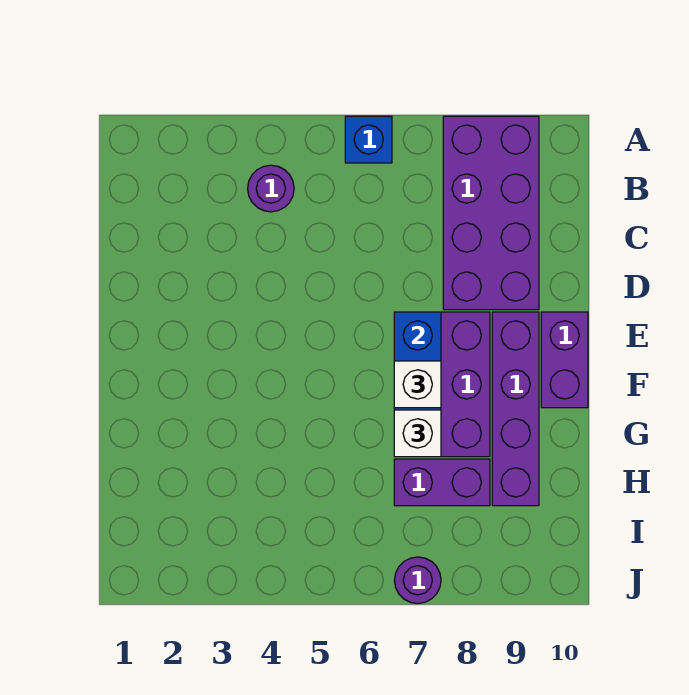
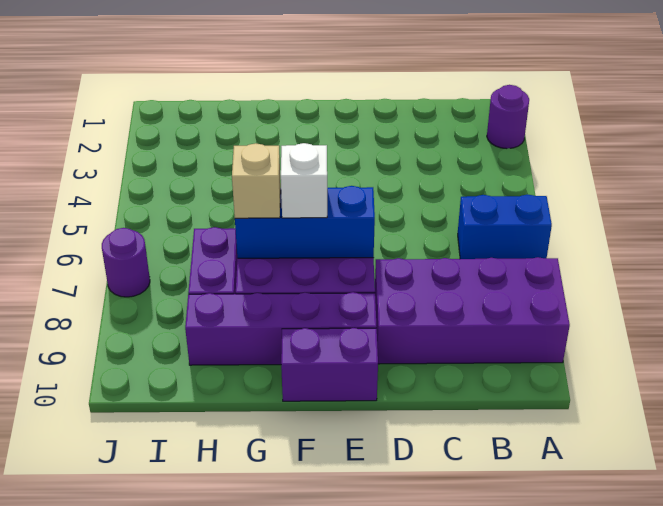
blue 1x1 brick [345,116,392,163] -> blue 1x2 brick [458,195,552,259]
purple 1x1 round brick [248,165,294,212] -> purple 1x1 round brick moved to [487,85,529,149]
white 1x1 brick [394,410,441,457] -> tan 1x1 brick [232,143,281,218]

